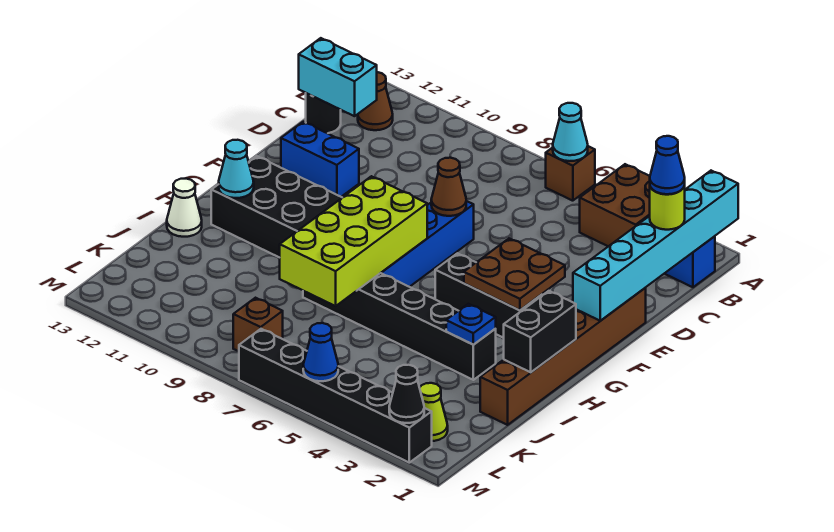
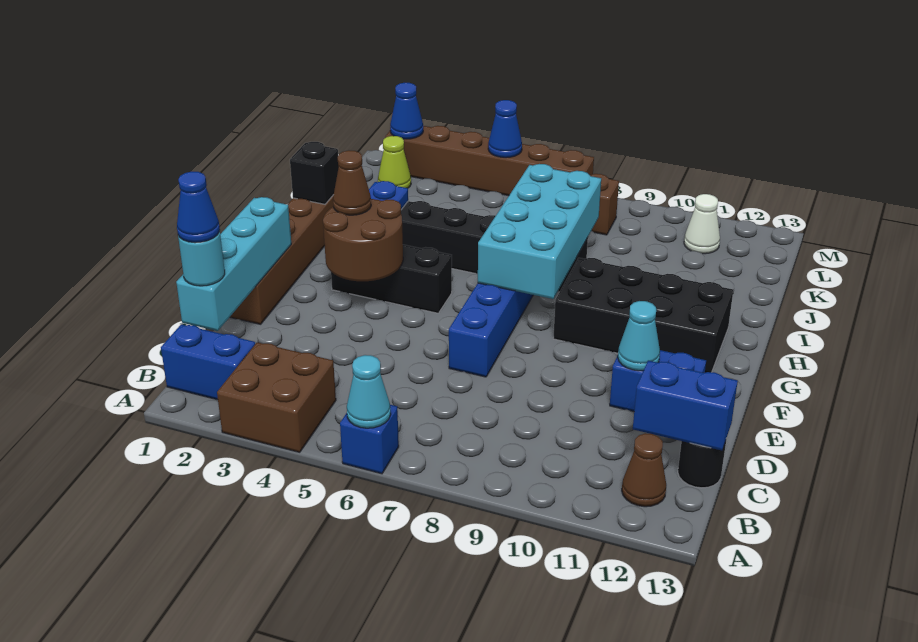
cyan 1x6 brick [573,171,738,321] -> cyan 1x4 brick [176,197,291,331]
brown 1x1 brick [546,146,595,201] -> blue 1x1 brick [340,405,399,474]
lime 1x1 round brick [650,186,685,230] -> cyan 1x1 round brick [178,230,225,286]
cyan 1x2 brick [299,38,377,116] -> blue 1x2 brick [633,361,738,450]
brown 1x1 cone [431,157,466,216] -> brown 1x1 cone moved to [333,150,371,215]
brown 2x2 plate [464,238,565,310] -> brown 2x2 round brick [323,199,403,281]
lime 2x4 brick [280,176,427,306] -> cyan 2x4 brick [478,164,601,299]
black 1x2 brick [504,291,576,372] -> black 1x1 brick [290,142,339,204]
cyan 1x1 cone [219,140,254,198] -> cyan 1x1 cone moved to [618,301,660,371]
white 1x1 cone [167,179,202,237] -> white 1x1 cone moved to [684,194,720,254]
black 1x6 brick [239,329,432,463] -> brown 1x6 brick [385,126,594,196]
black 1x1 cone [389,365,424,423] -> blue 1x1 cone [390,83,423,139]

